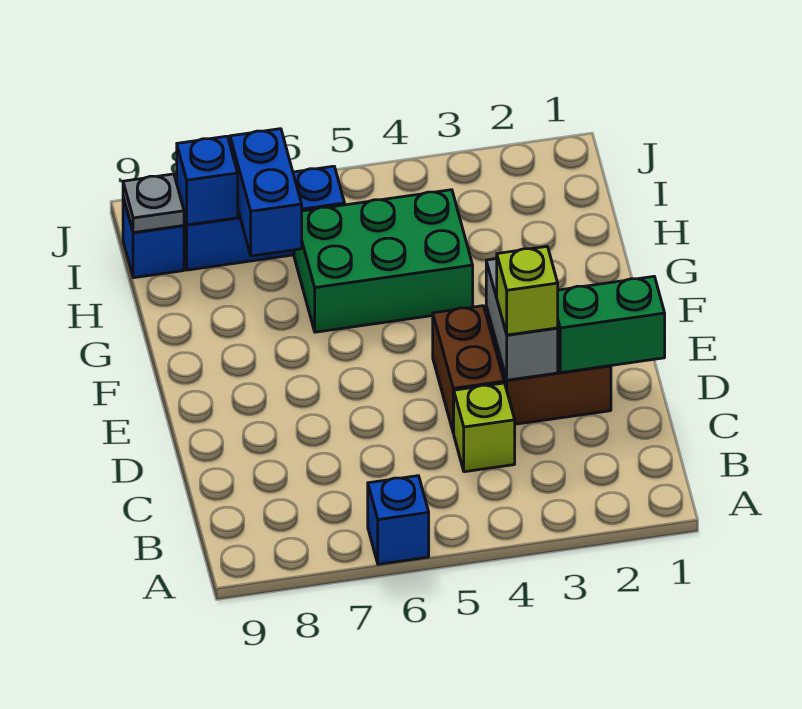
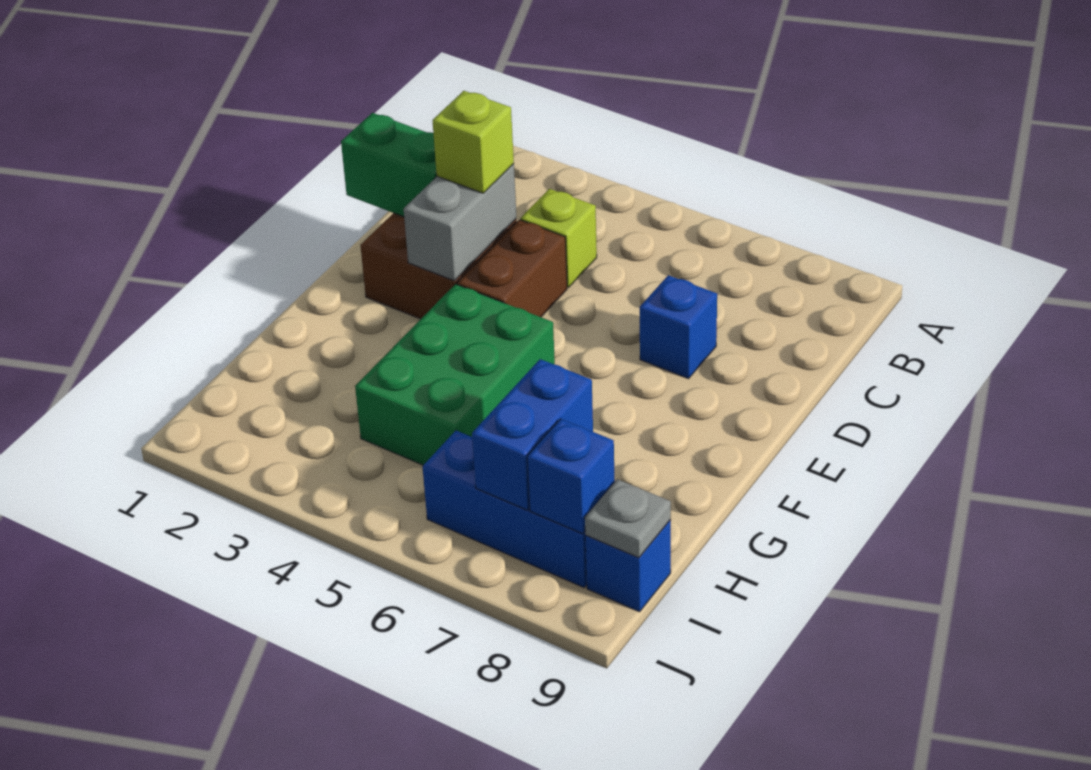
blue 1x1 brick [368,476,429,564] -> blue 1x1 brick moved to [640,275,717,379]
green 2x3 brick [294,190,473,332] -> green 2x3 brick turned to [355,284,555,465]

